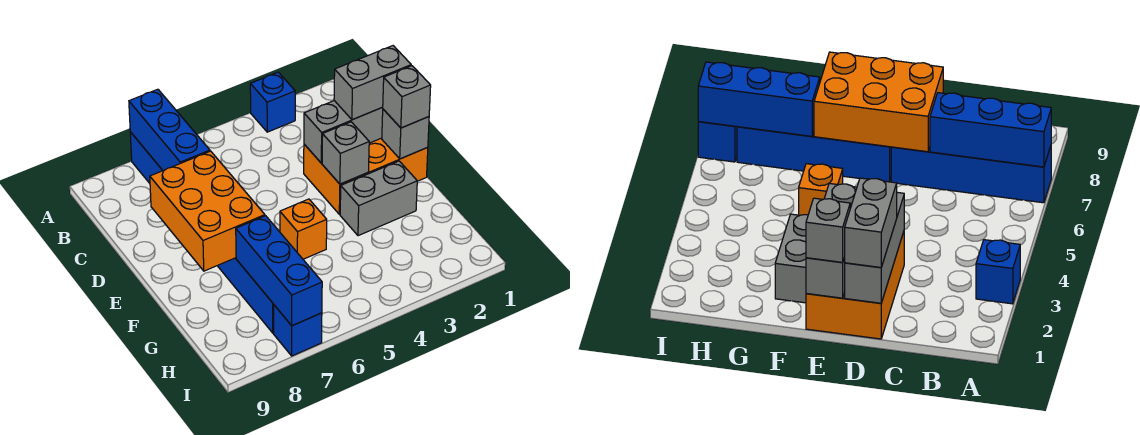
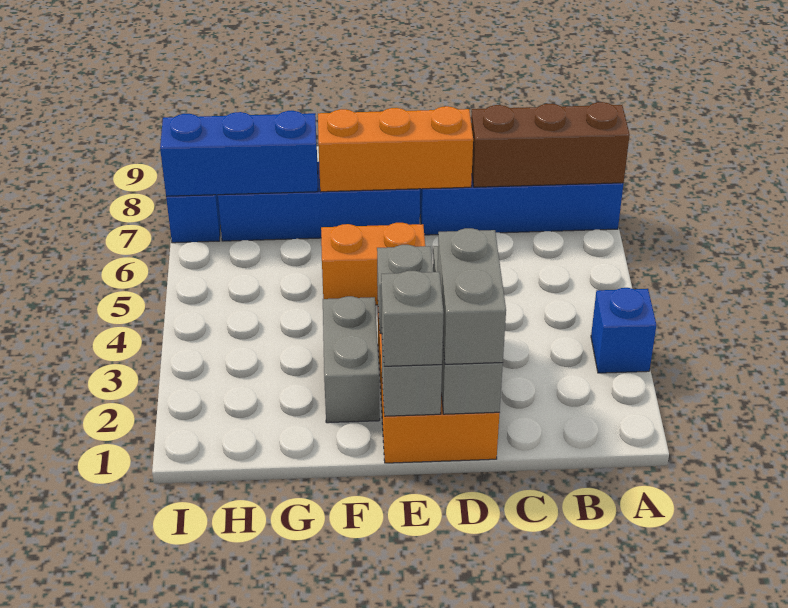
blue 1x3 brick [129,89,210,170] -> brown 1x3 brick [471,102,630,187]
orange 2x3 brick [150,151,265,271] -> orange 1x3 brick [318,106,473,192]
orange 1x1 brick [280,199,327,259] -> orange 1x2 brick [321,223,425,305]

